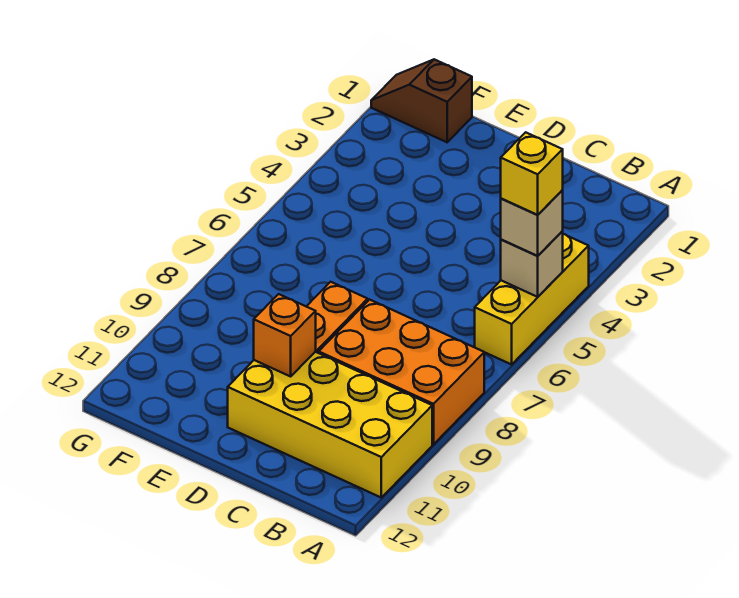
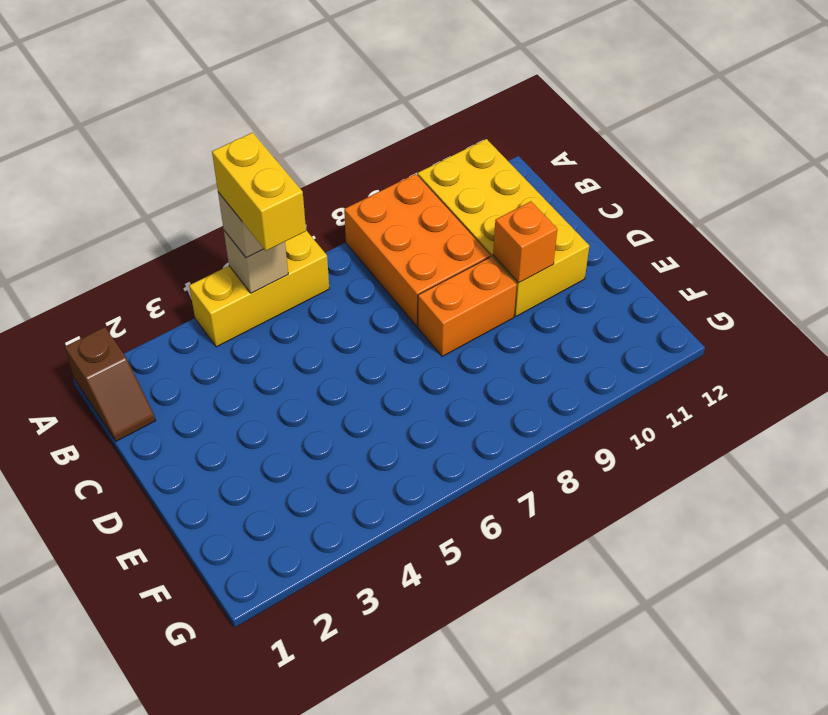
yellow 1x1 brick [501,132,563,215] -> yellow 1x2 brick [212,133,306,251]
brown 1x2 slope [371,59,472,142] -> brown 1x2 slope moved to [65,327,156,441]

